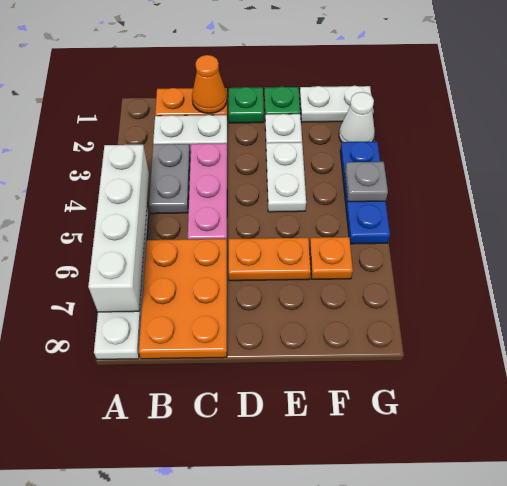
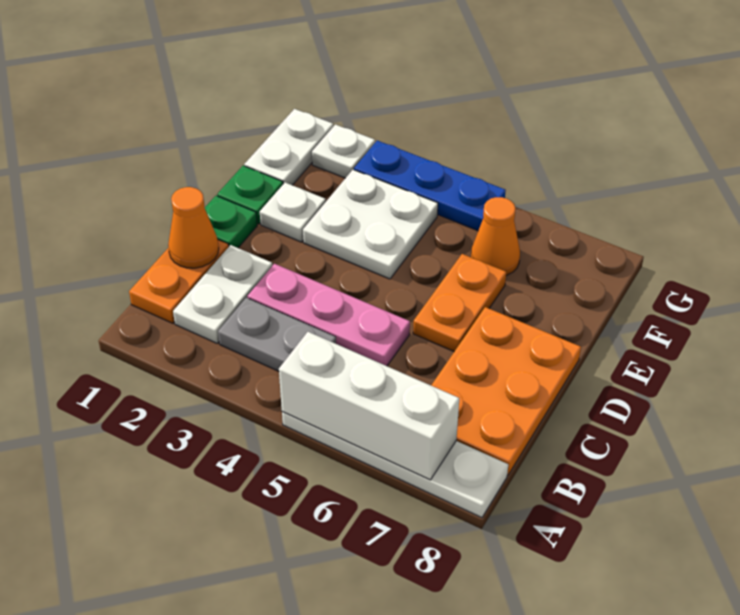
white 1x4 brick [88,145,149,312] -> white 1x3 brick [279,332,459,480]
orange 2x3 plate [139,239,227,359] -> orange 2x3 plate turned to [431,307,581,475]
white 1x2 plate [266,142,306,212] -> white 2x2 plate [303,170,438,279]
orange 1x1 plate [310,237,353,279] -> orange 1x1 cone [471,197,520,276]
white 1x1 cone [339,92,375,142] -> white 1x1 plate [312,125,375,178]
grey 1x1 plate [345,162,388,202] -> none

